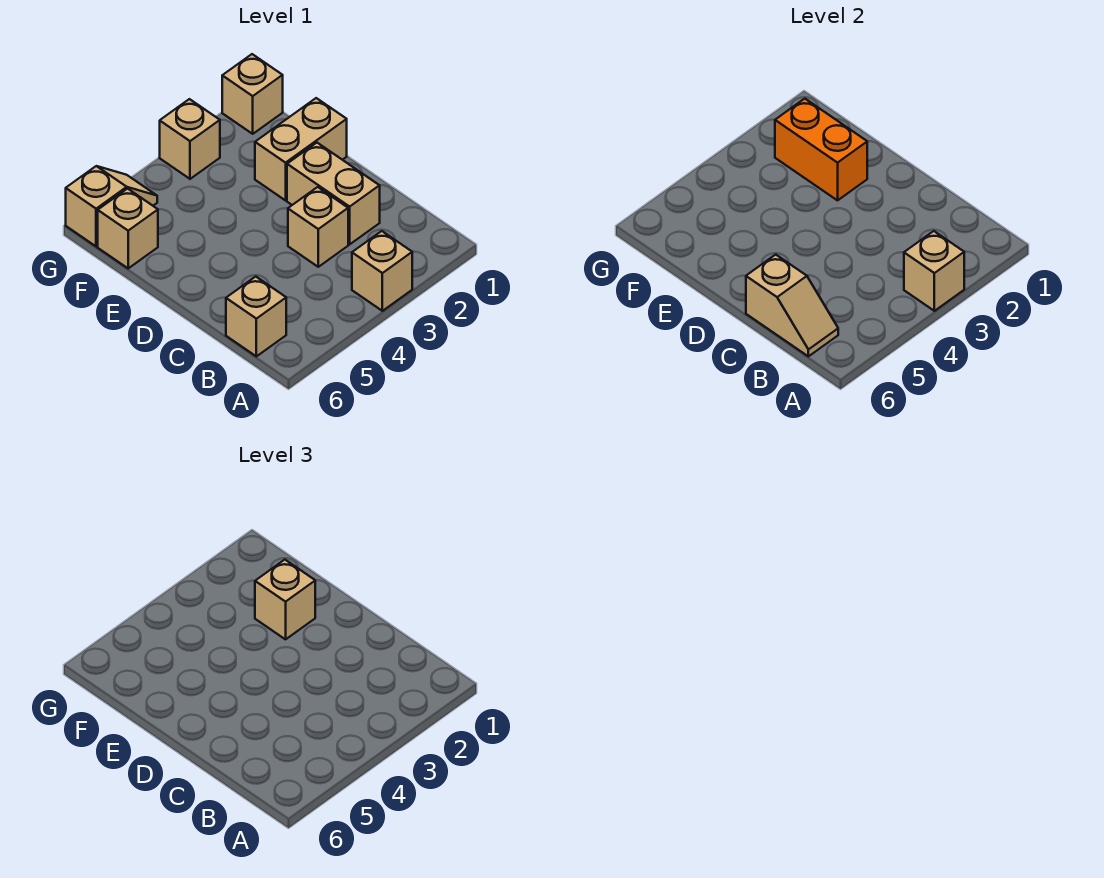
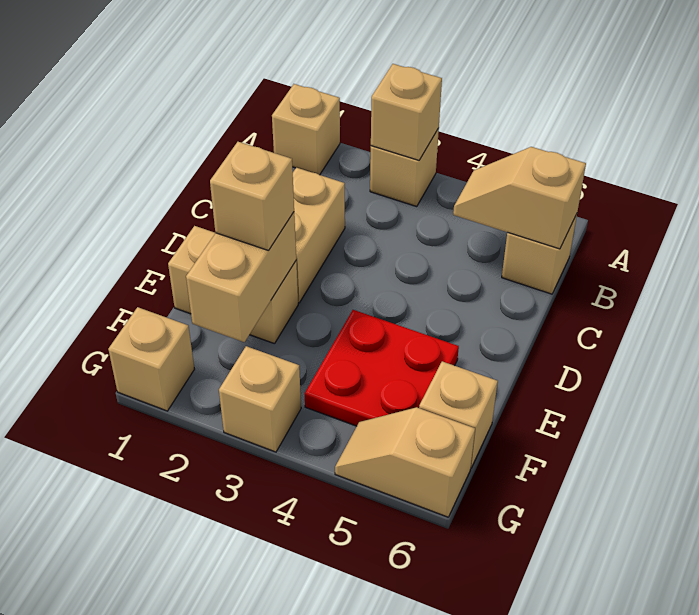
tan 1x2 slope [746,255,838,356] -> tan 1x2 slope turned to [453,147,586,249]
tan 1x1 brick [288,187,348,267] -> tan 1x1 brick moved to [272,84,340,175]
orange 1x2 brick [775,99,867,200] -> tan 1x2 brick [186,212,296,342]
none -> red 2x2 plate [305,310,459,426]

